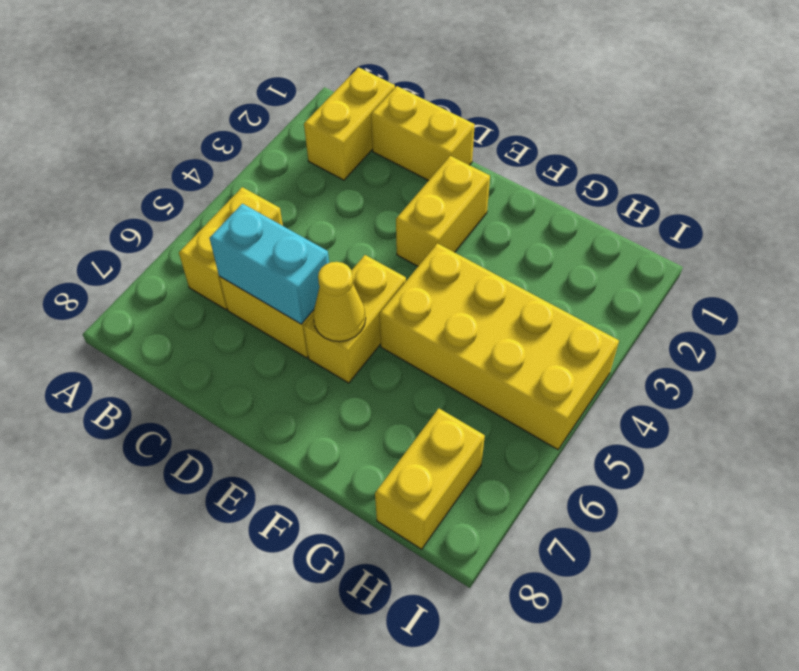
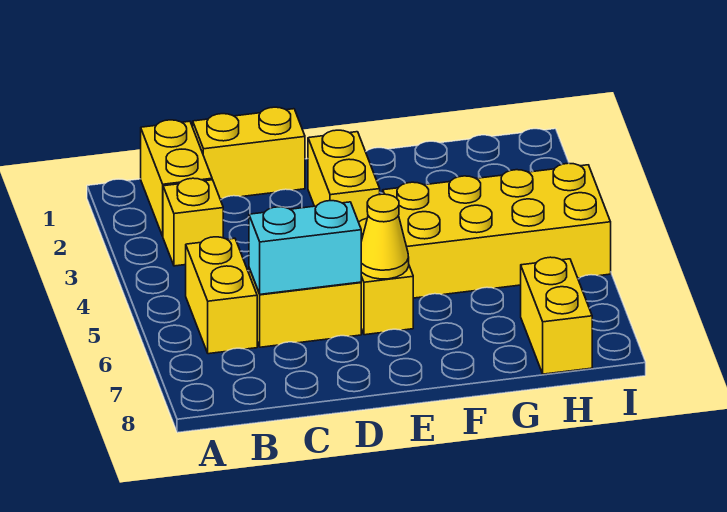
none -> yellow 1x1 brick [163,178,223,266]

